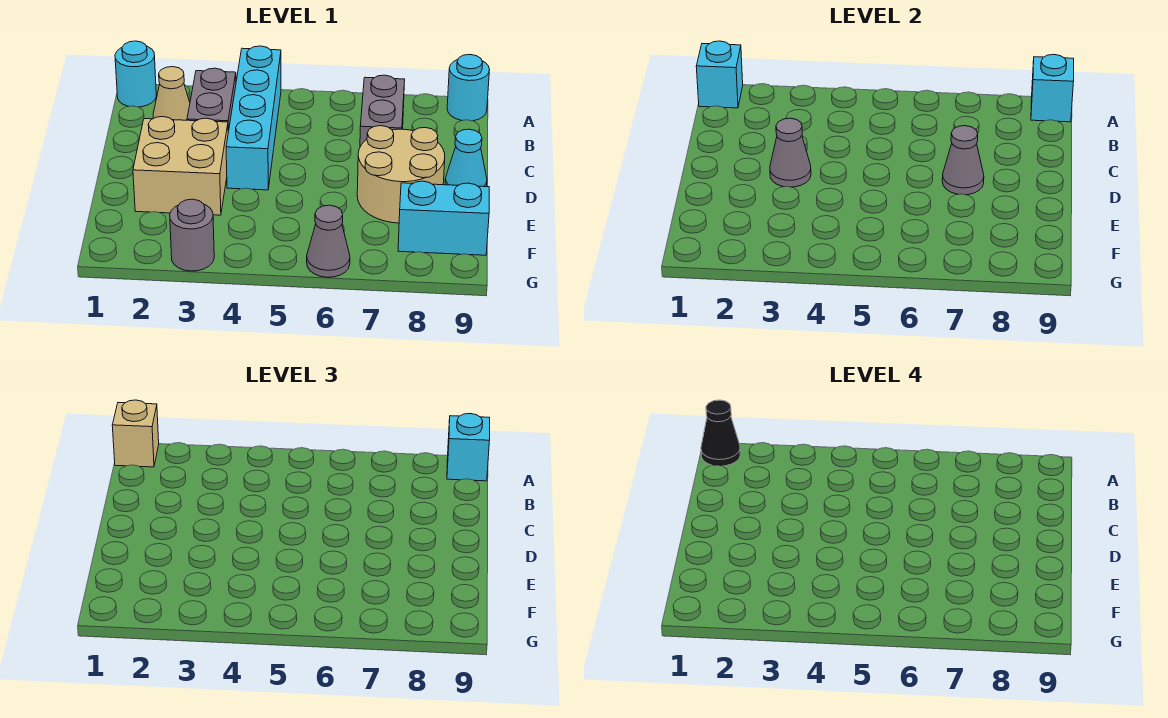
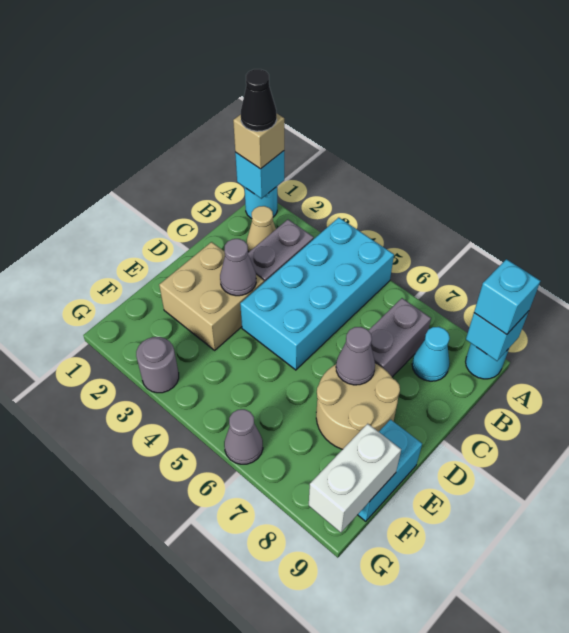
cyan 1x4 brick [226,46,281,190] -> cyan 2x4 brick [240,218,394,370]
cyan 1x1 cone [445,129,487,187] -> cyan 1x1 cone moved to [412,327,450,381]
cyan 1x2 brick [398,181,489,255] -> cyan 1x2 brick turned to [358,420,422,521]
none -> white 1x2 brick [309,424,401,533]

